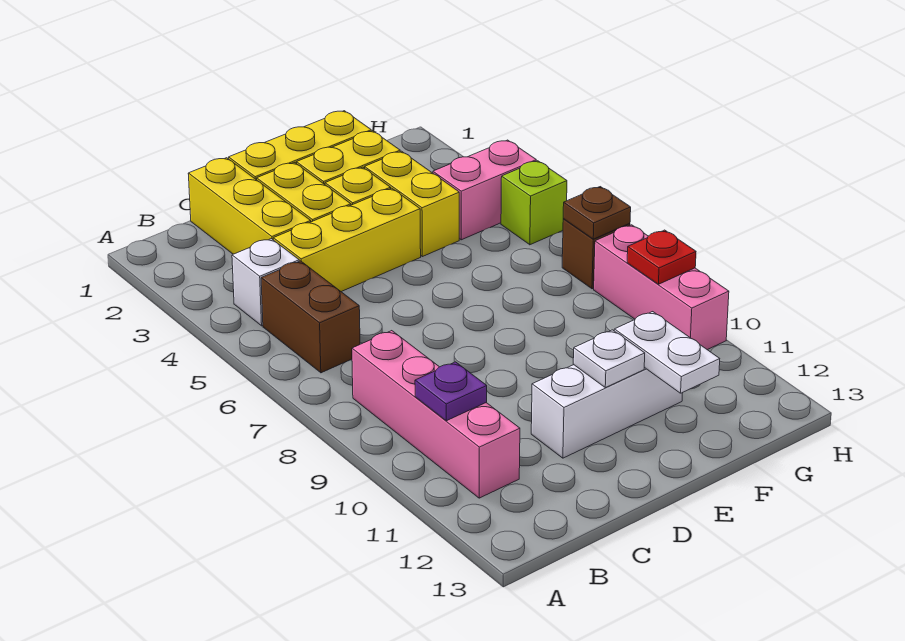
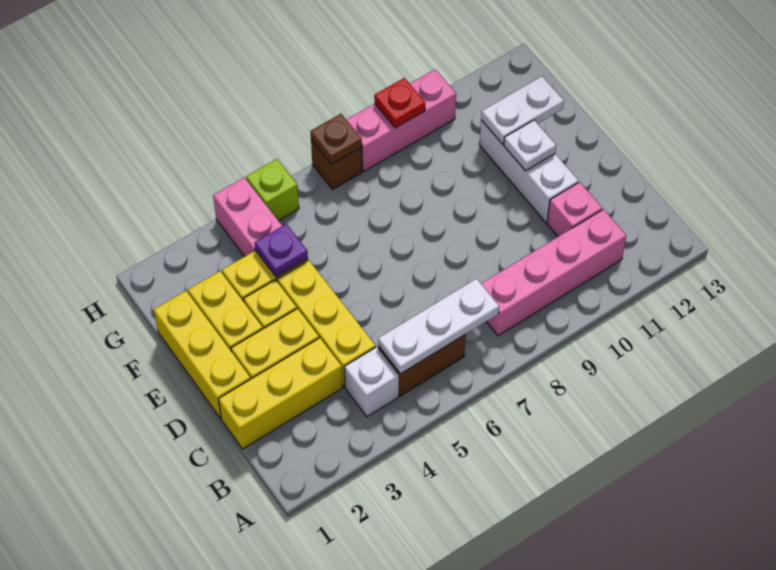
none -> white 1x3 plate [378,279,499,374]
purple 1x1 plate [415,362,487,421] -> purple 1x1 plate moved to [255,224,308,277]
none -> pink 1x1 brick [547,182,602,237]

